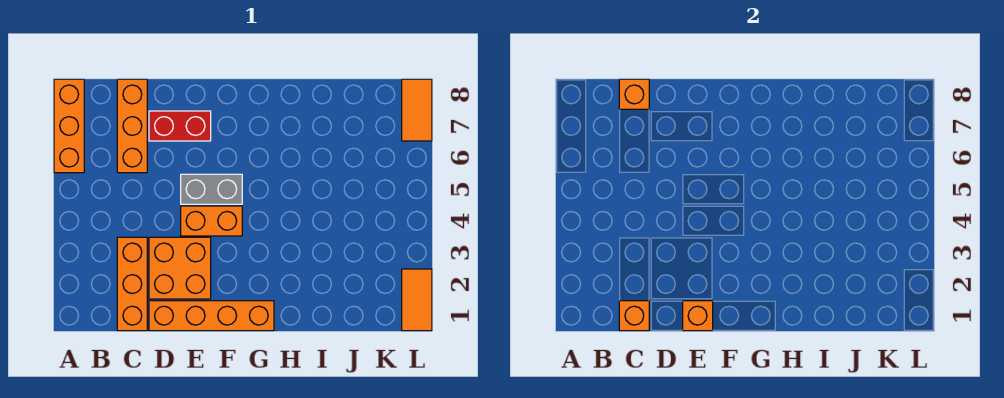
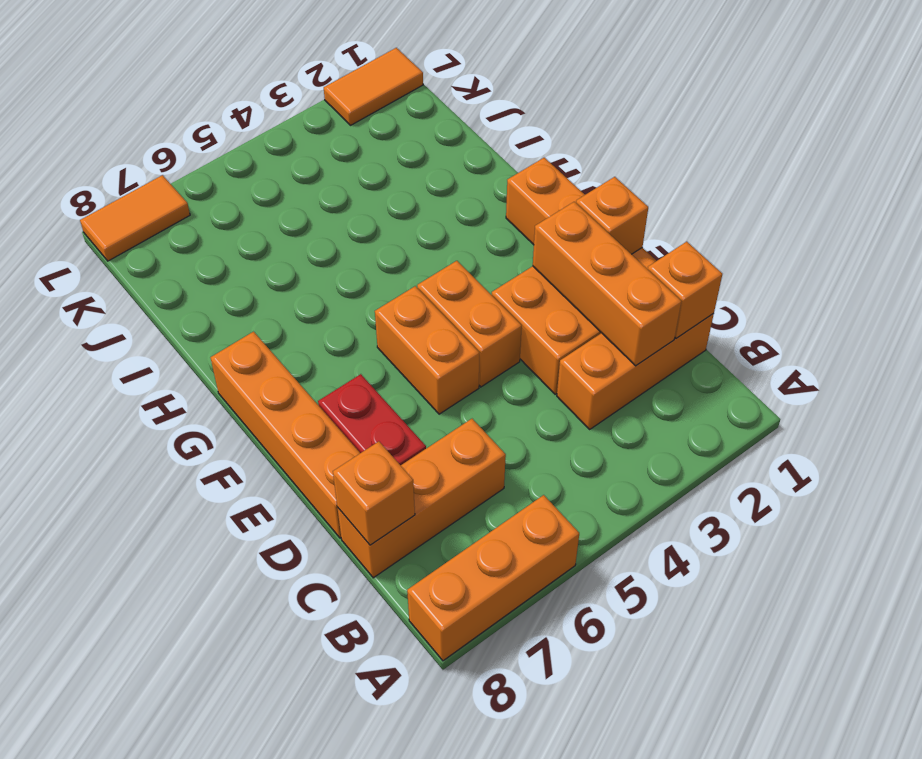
none -> orange 1x3 brick [533,202,682,366]
none -> orange 1x4 brick [211,332,360,538]
grey 1x2 brick [181,174,242,204] -> orange 1x2 brick [375,286,479,414]

